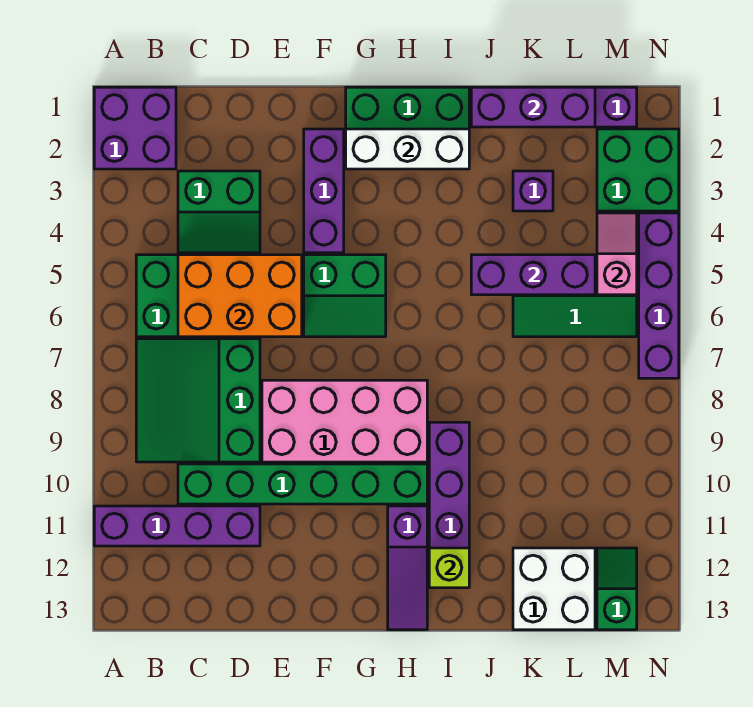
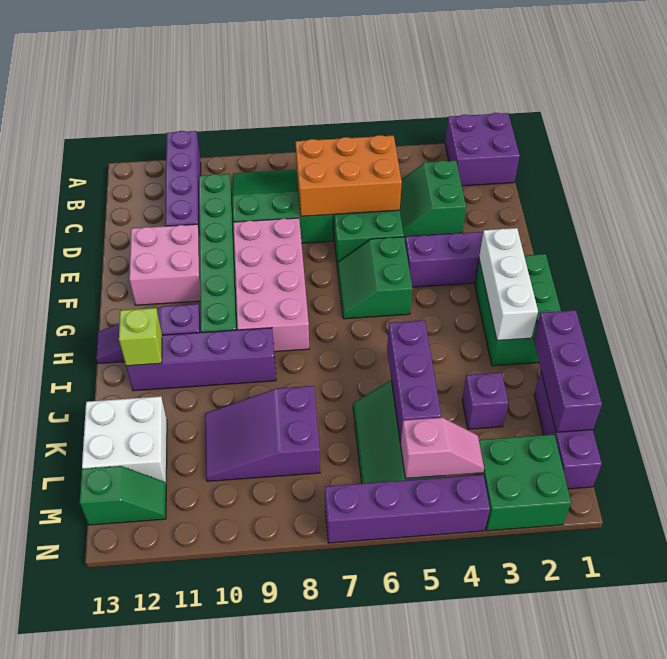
orange 2x3 brick [178,255,302,337] -> orange 2x3 brick turned to [296,135,402,216]
none -> pink 2x2 brick [129,224,200,305]
none -> purple 2x3 slope [205,386,320,481]

